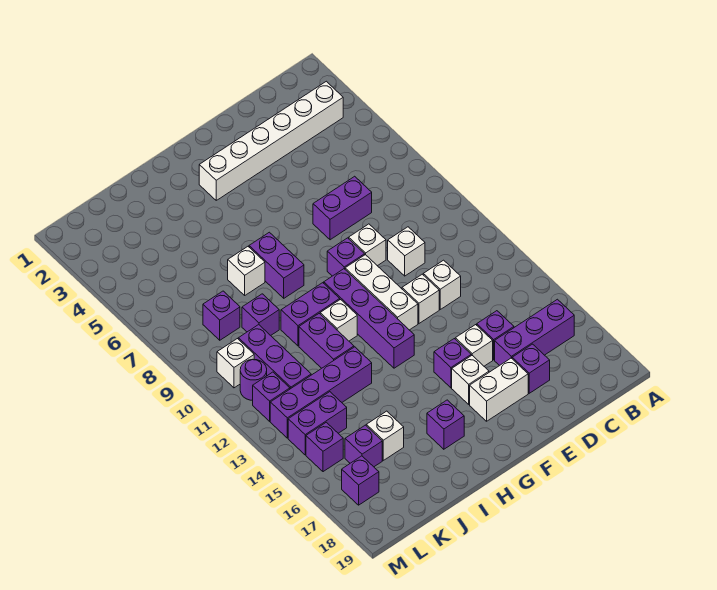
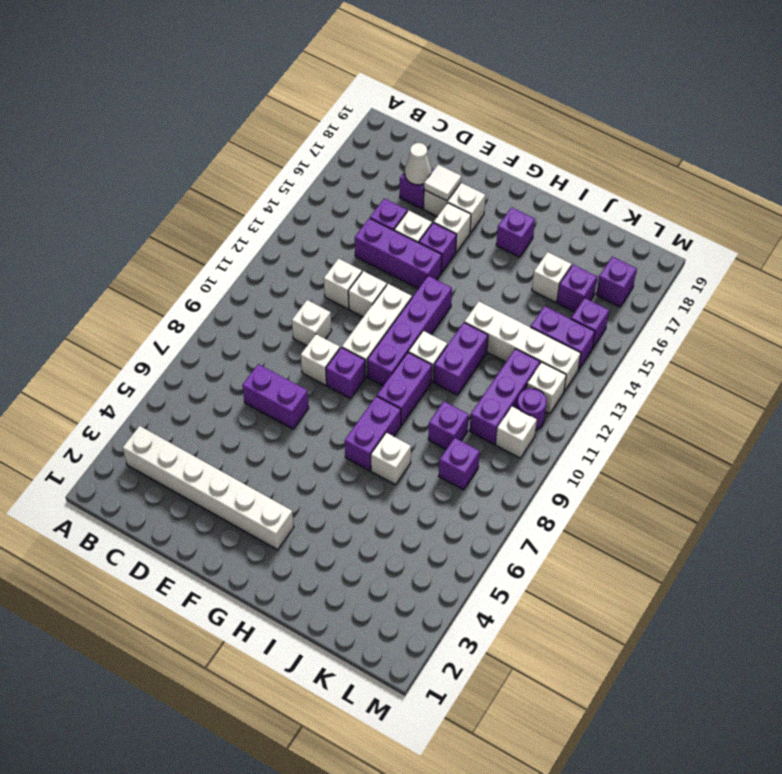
purple 1x3 brick [495,299,574,366] -> purple 1x3 brick moved to [355,218,442,289]
none -> white 1x1 cone [405,143,432,185]
none -> white 1x1 tile [424,165,461,201]
purple 1x2 brick [281,283,340,346] -> purple 1x2 brick turned to [377,352,432,425]
purple 1x4 brick [270,347,372,438] -> white 1x4 brick [464,301,581,391]
purple 1x1 brick [253,372,290,421] -> white 1x1 brick [527,362,566,414]

